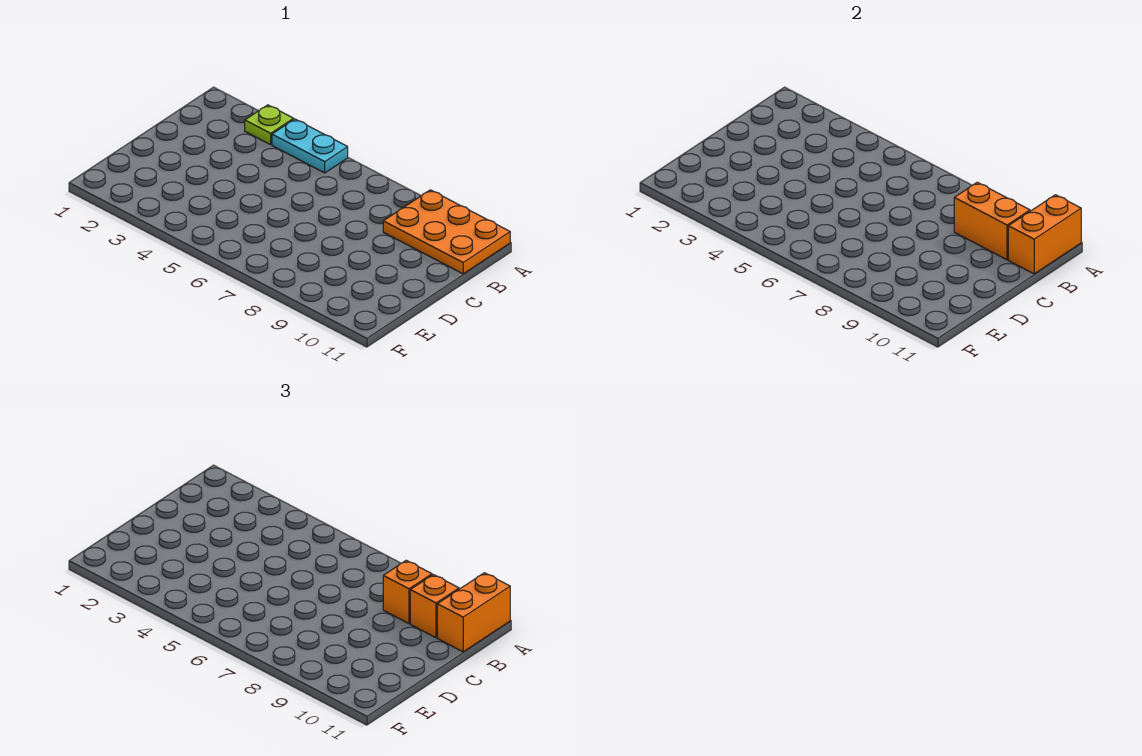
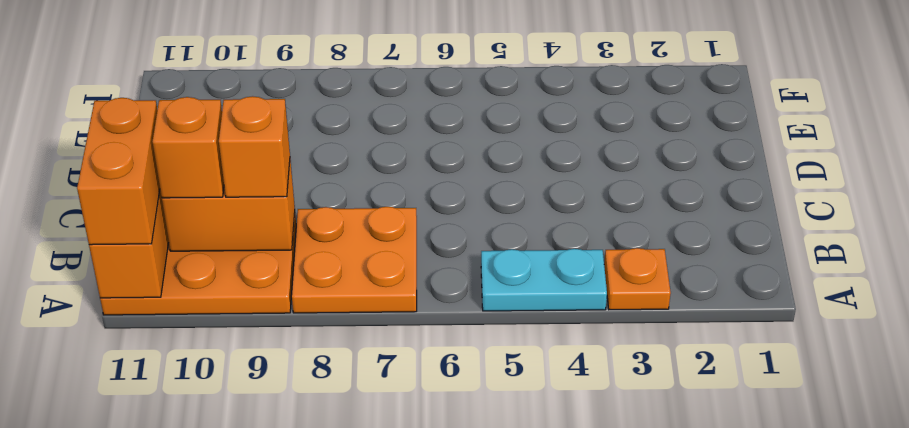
lime 1x1 plate [245,105,294,145] -> orange 1x1 plate [604,248,671,310]
none -> orange 2x2 plate [292,207,417,313]

